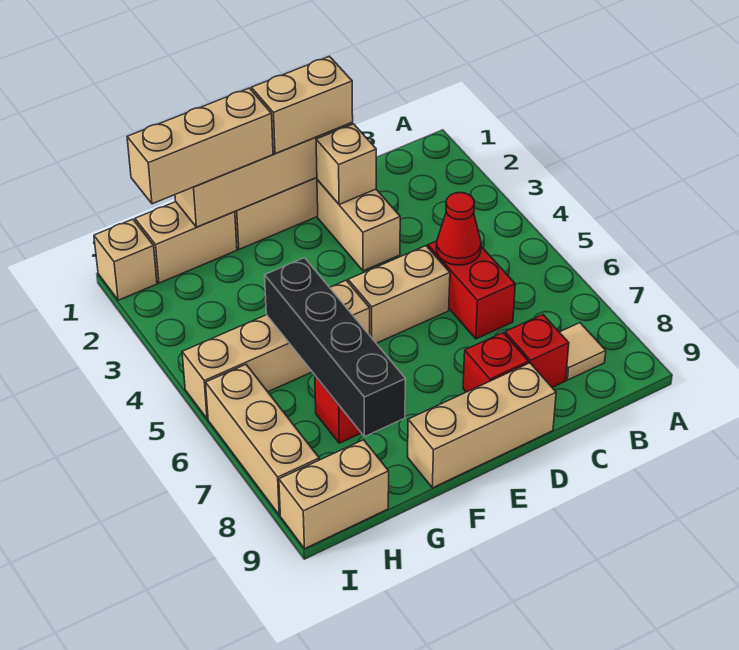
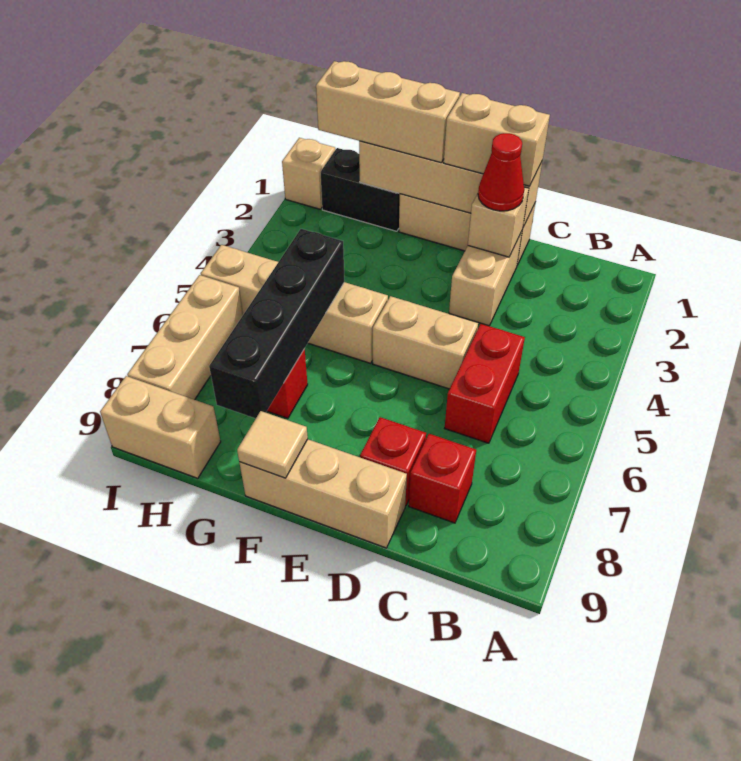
tan 1x1 tile [560,323,606,380] -> tan 1x1 tile moved to [237,411,308,478]
red 1x1 cone [436,193,481,265] -> red 1x1 cone moved to [478,133,524,211]
tan 1x2 brick [135,202,237,283] -> black 1x2 brick [321,148,400,231]

